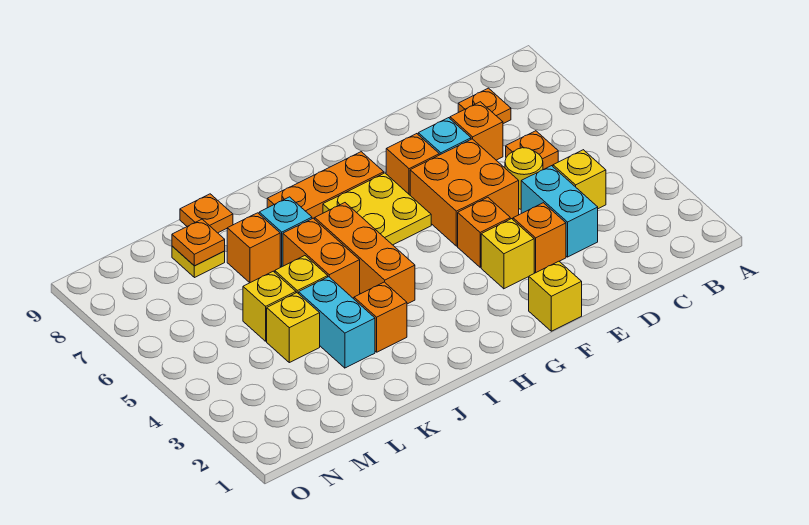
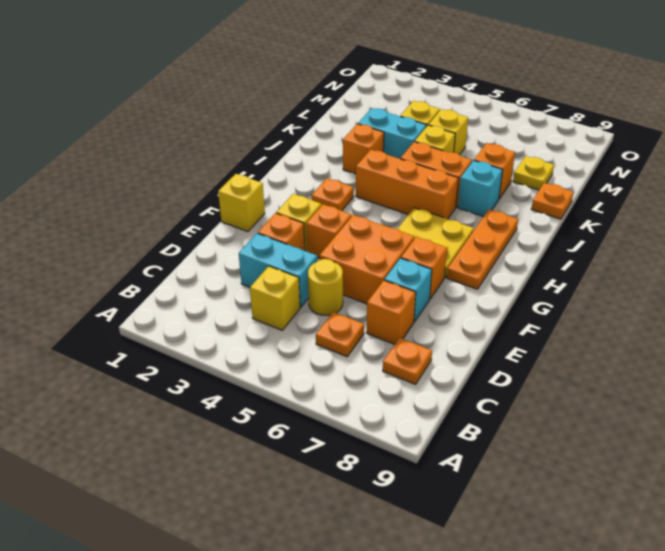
orange 1x1 plate [172,219,225,266] -> orange 1x1 plate moved to [312,178,354,211]

